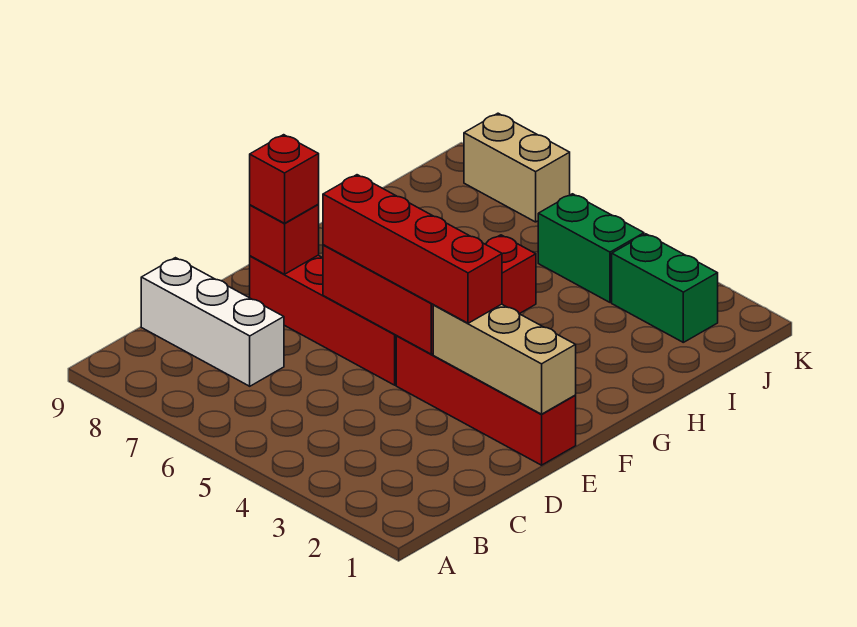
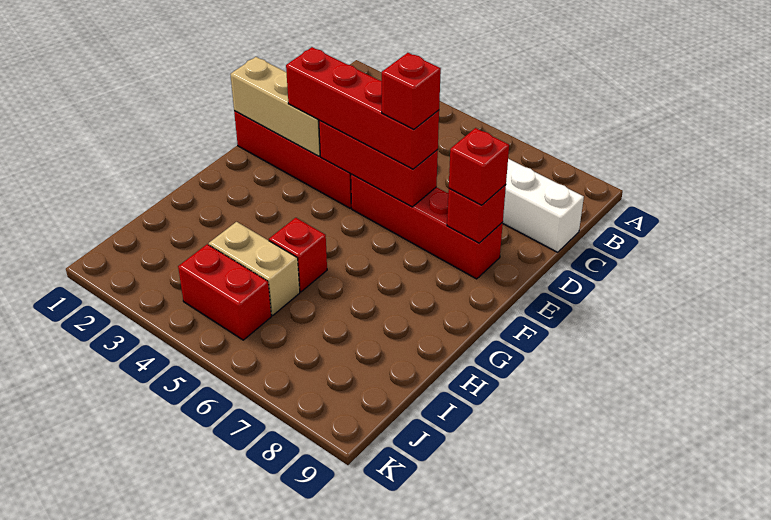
none -> red 1x1 brick [382,53,441,130]
green 1x2 brick [612,234,718,342] -> none
green 1x2 brick [538,194,644,302] -> red 1x2 brick [178,244,271,340]
tan 1x2 brick [464,113,570,222] -> tan 1x2 brick moved to [209,222,300,315]

